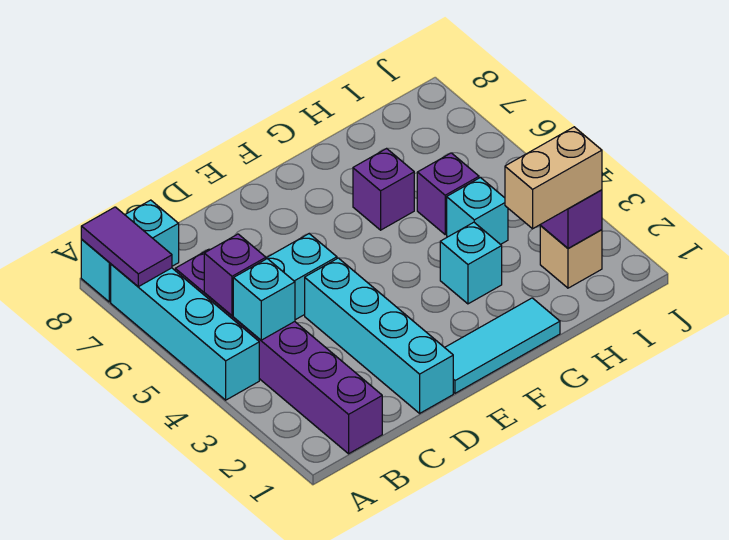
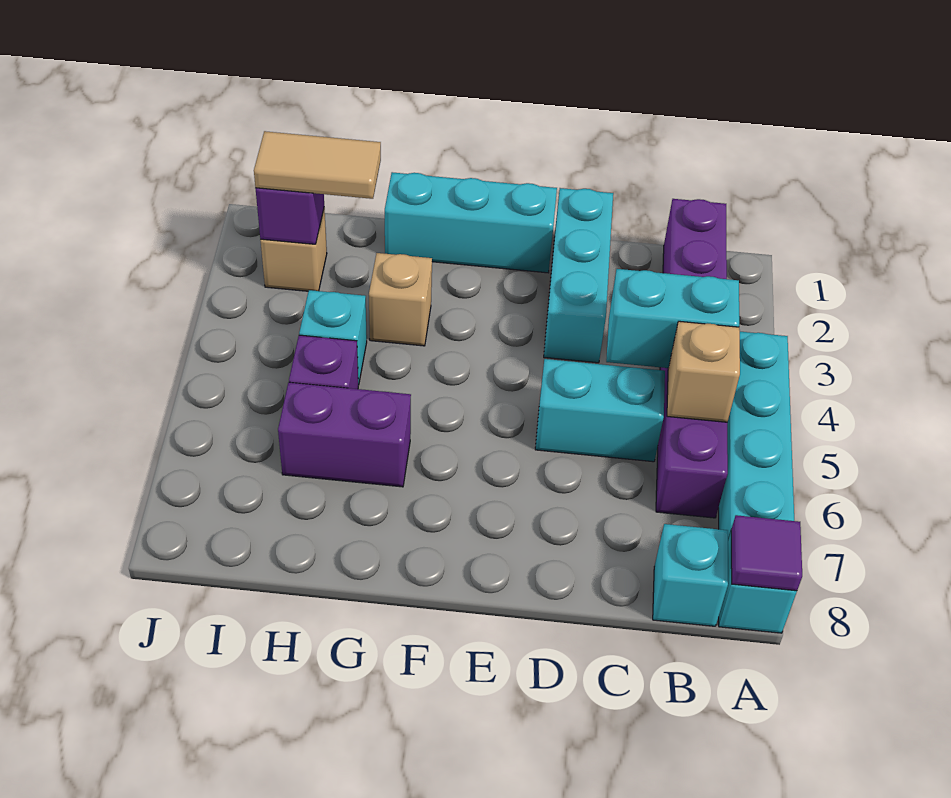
purple 1x2 tile [81,207,172,287] -> purple 1x1 tile [731,515,802,591]
cyan 1x1 brick [233,259,295,340] -> cyan 1x2 brick [606,269,739,368]
purple 1x1 brick [204,234,266,316] -> tan 1x1 brick [667,321,740,422]
cyan 1x4 brick [305,258,453,413] -> cyan 1x3 brick [544,188,613,363]
cyan 1x3 tile [445,298,560,393] -> cyan 1x3 brick [385,172,557,273]
cyan 1x1 brick [440,222,502,304] -> tan 1x1 brick [369,253,432,346]
purple 1x1 brick [353,149,414,230] -> purple 1x2 brick [278,382,411,487]
tan 1x2 brick [505,127,602,229] -> tan 1x2 tile [254,131,381,199]

